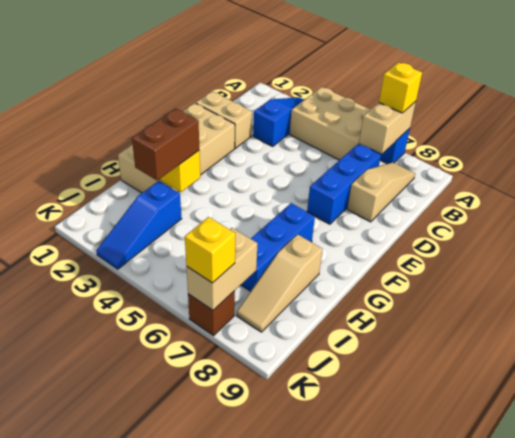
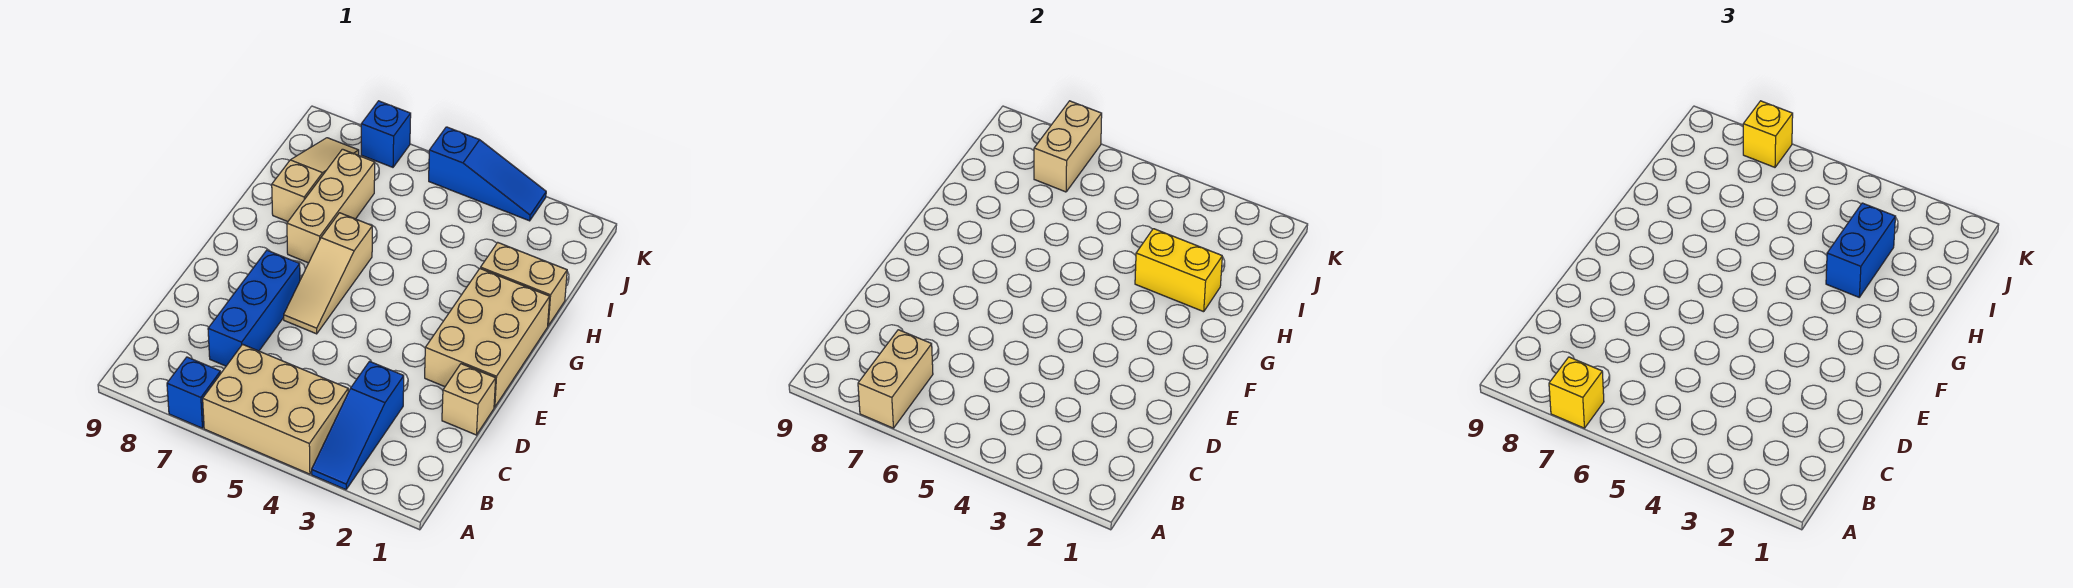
tan 1x3 slope [348,162,415,222] -> tan 1x3 slope moved to [284,213,372,334]
tan 1x2 brick [196,91,252,148] -> tan 1x1 brick [442,364,496,435]
blue 1x3 brick [241,203,315,291] -> tan 1x3 brick [287,149,375,263]
brown 1x2 brick [132,109,199,180] -> blue 1x2 brick [1826,203,1895,297]
blue 1x3 slope [96,181,182,269] -> blue 1x3 slope turned to [429,127,546,221]
brown 1x1 brick [188,291,235,336] -> blue 1x1 brick [361,101,411,167]

